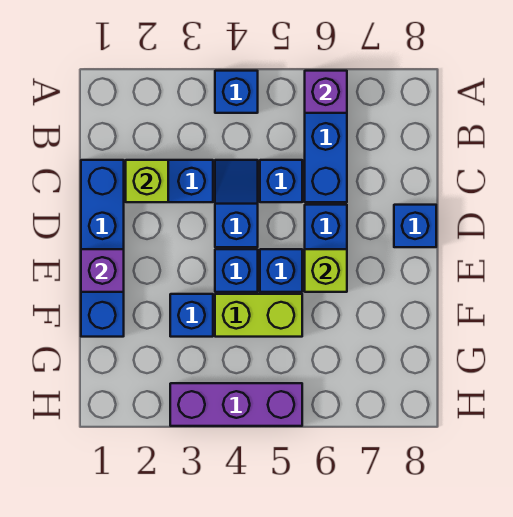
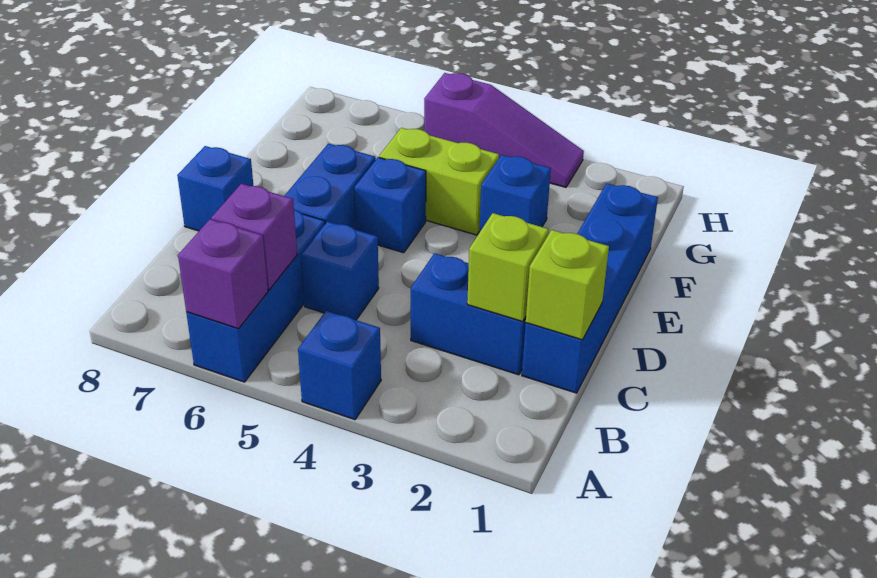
blue 1x2 slope [215,160,258,247] -> none
purple 1x1 brick [81,249,124,292] -> purple 1x1 brick moved to [211,184,297,290]
blue 1x1 brick [215,249,258,292] -> none
lime 1x1 brick [305,249,347,292] -> lime 1x1 brick moved to [526,230,609,340]
purple 1x3 brick [170,383,302,426] -> purple 1x3 slope [424,73,584,187]

